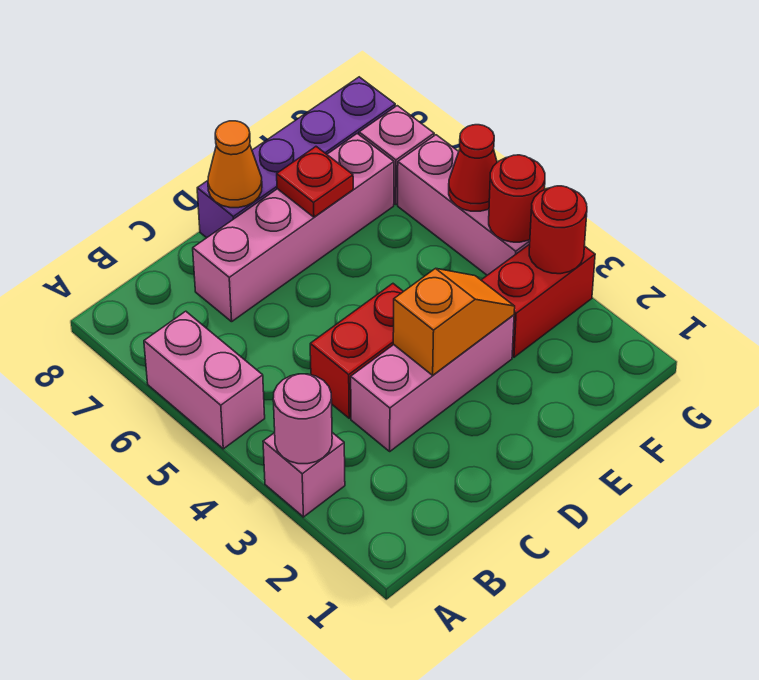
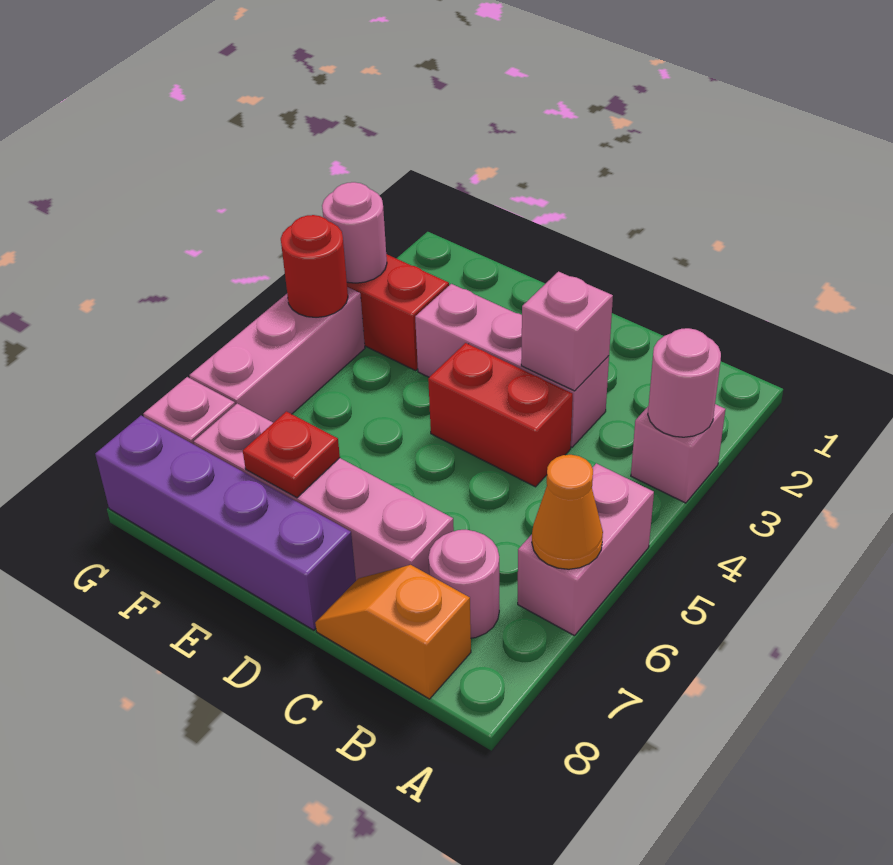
none -> pink 1x1 round brick [429,530,499,638]
none -> pink 1x1 brick [521,272,613,391]
orange 1x2 slope [393,268,515,375] -> orange 1x2 slope moved to [315,565,471,699]
orange 1x1 cone [208,121,262,208] -> orange 1x1 cone moved to [532,455,603,569]
red 1x1 round brick [529,186,587,274] -> pink 1x1 round brick [322,182,387,283]
red 1x1 cone [449,125,497,211] -> none

